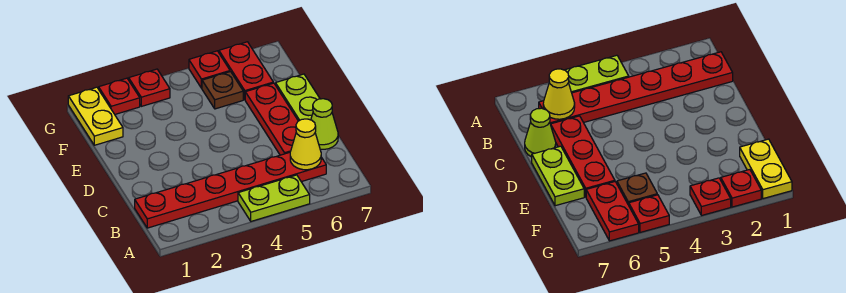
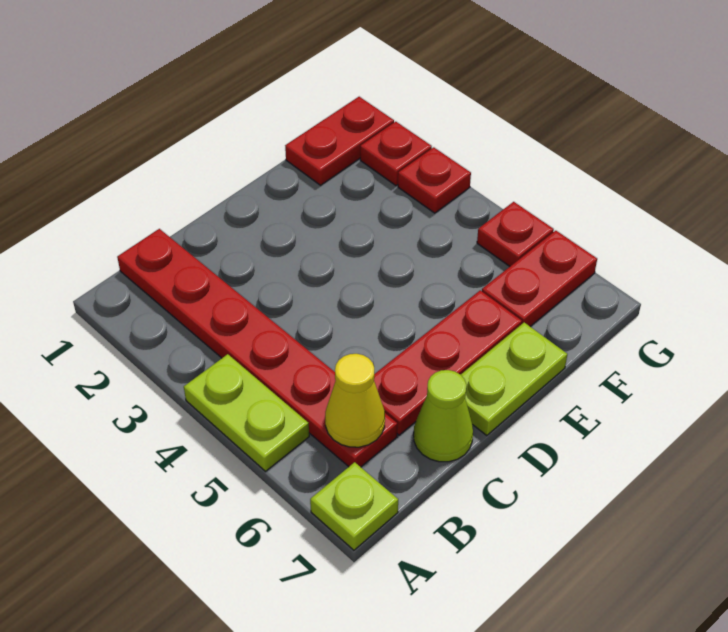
none -> lime 1x1 plate [310,462,398,550]
yellow 1x2 plate [68,87,123,145] -> red 1x2 plate [285,97,394,185]
brown 1x1 plate [202,72,243,109] -> none

